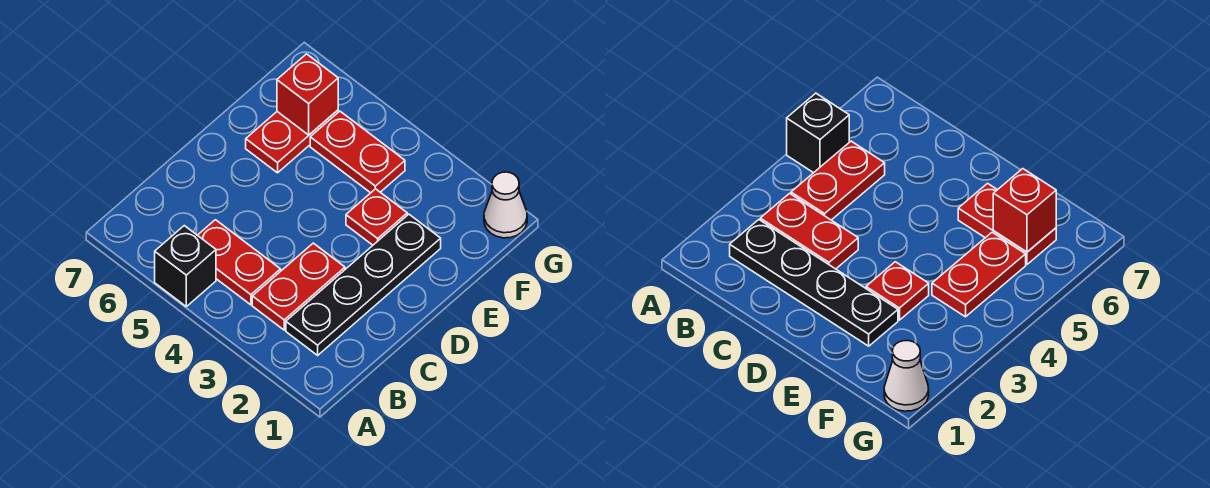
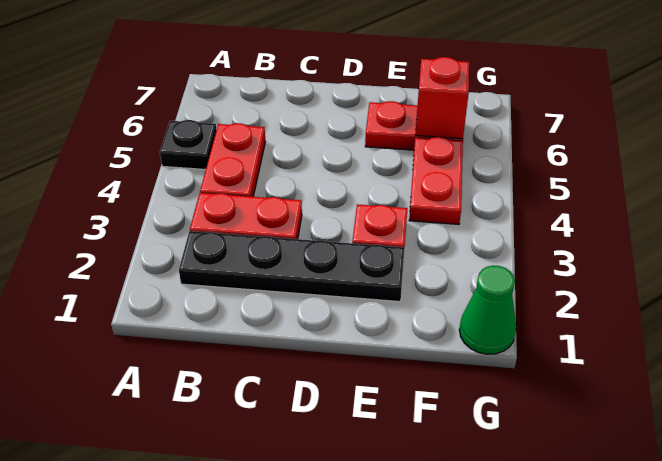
black 1x1 brick [155,226,216,306] -> black 1x1 plate [160,120,217,170]
white 1x1 cone [484,172,527,238] -> green 1x1 cone [459,266,516,354]

